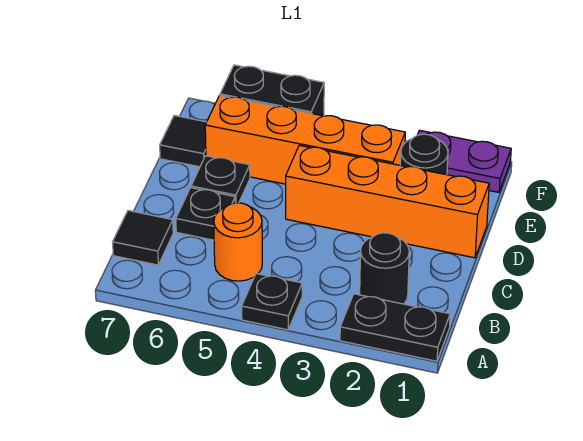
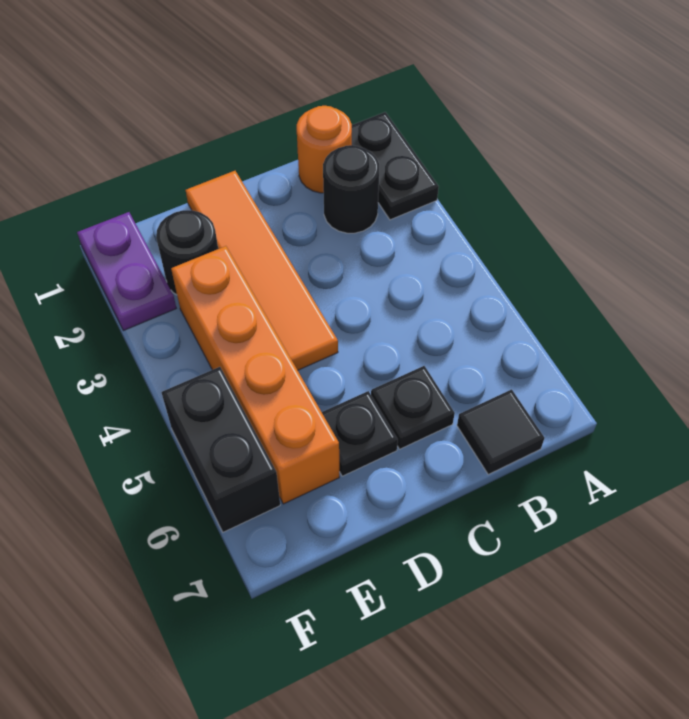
black 1x1 plate [242,273,302,330] -> none
orange 1x1 round brick [214,203,262,281] -> orange 1x1 round brick moved to [297,106,352,193]
orange 1x4 brick [286,145,489,258] -> orange 1x4 tile [186,171,338,370]
black 1x1 tile [160,115,206,167] -> none

